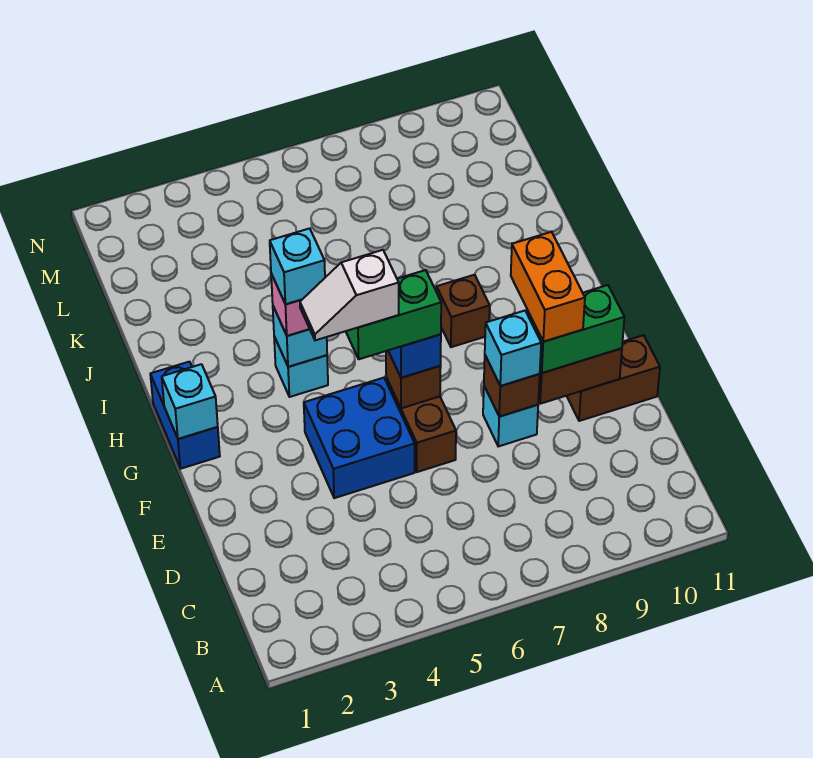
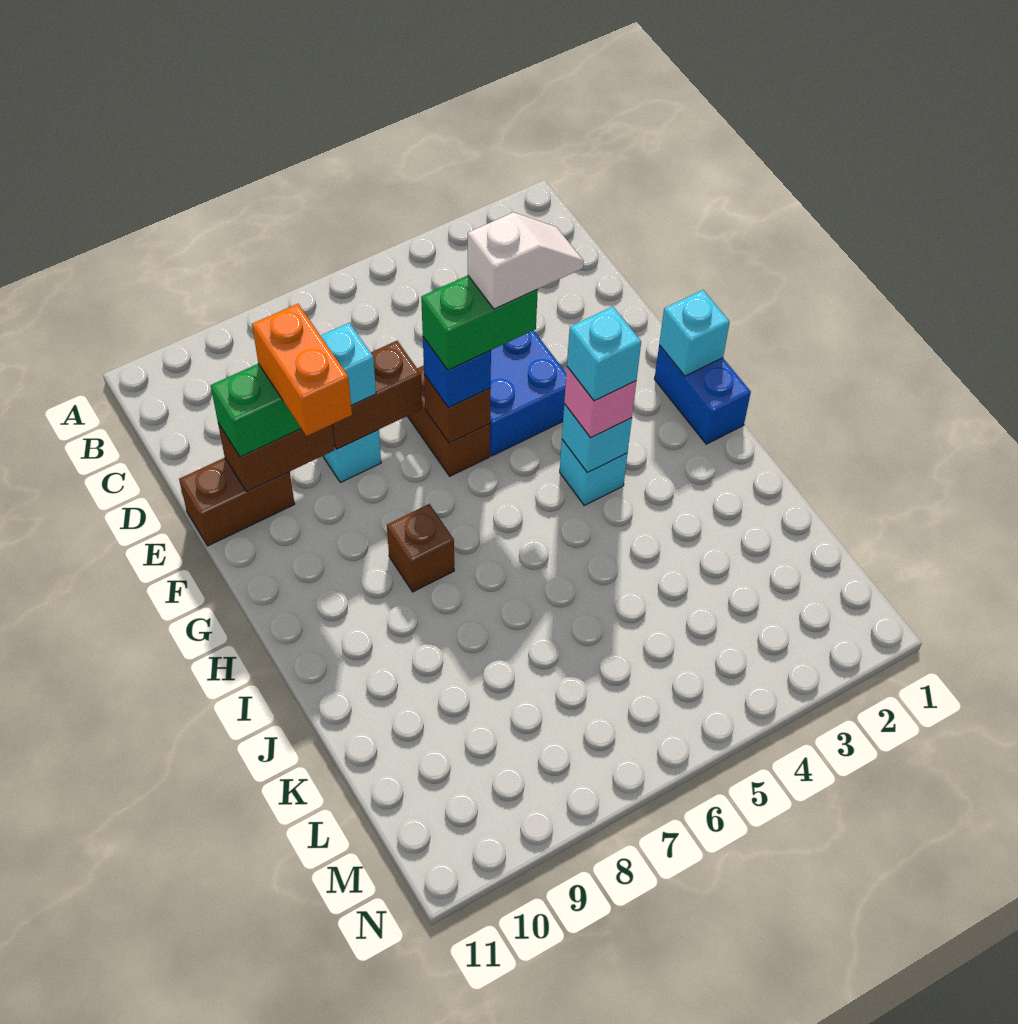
brown 1x1 brick [484,356,540,417] -> brown 1x2 brick [332,341,422,449]

